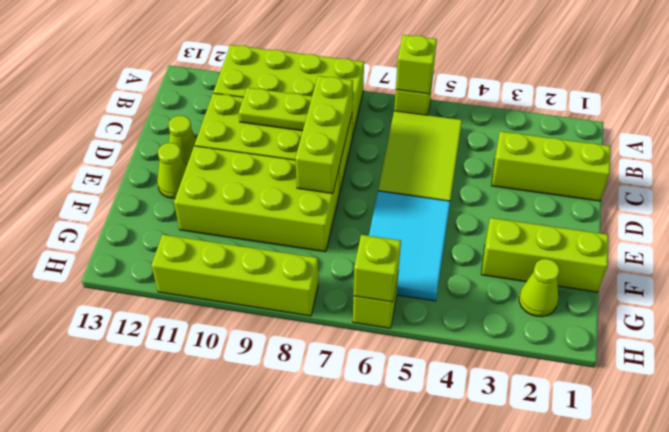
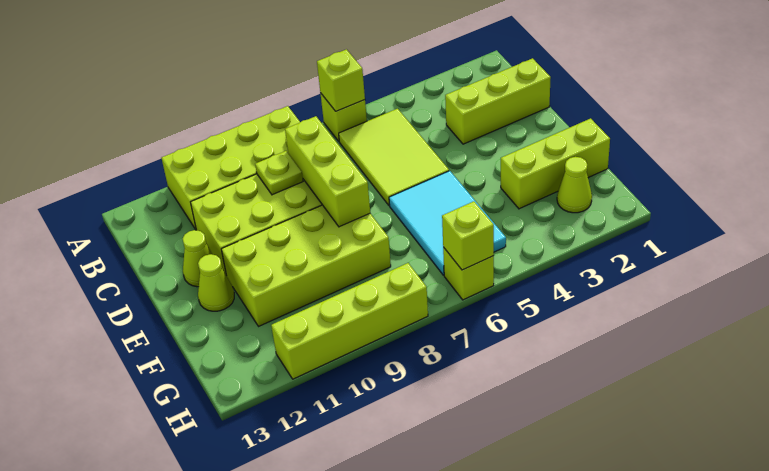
lime 1x2 plate [239,88,312,131] -> lime 1x1 plate [255,151,303,195]

